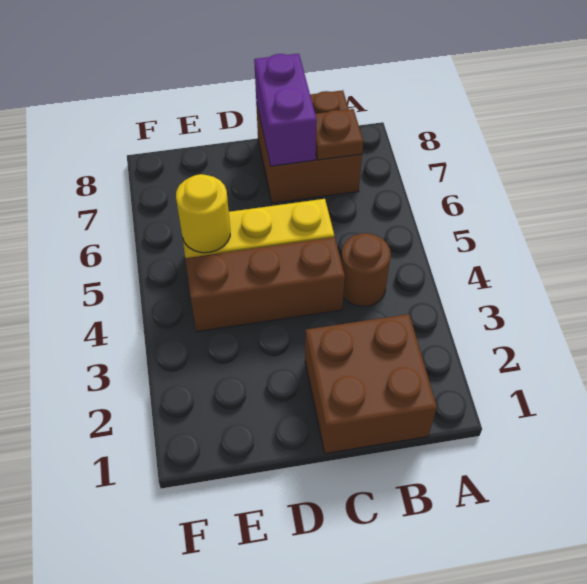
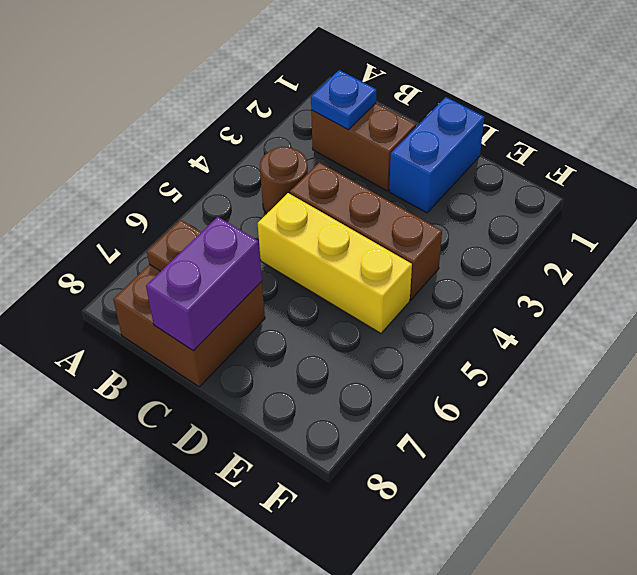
brown 2x2 brick [305,314,437,454] -> brown 1x2 brick [311,103,416,191]
none -> blue 1x1 plate [311,70,376,130]
none -> blue 1x2 brick [389,97,484,213]
yellow 1x1 round brick [176,174,230,253] -> none

